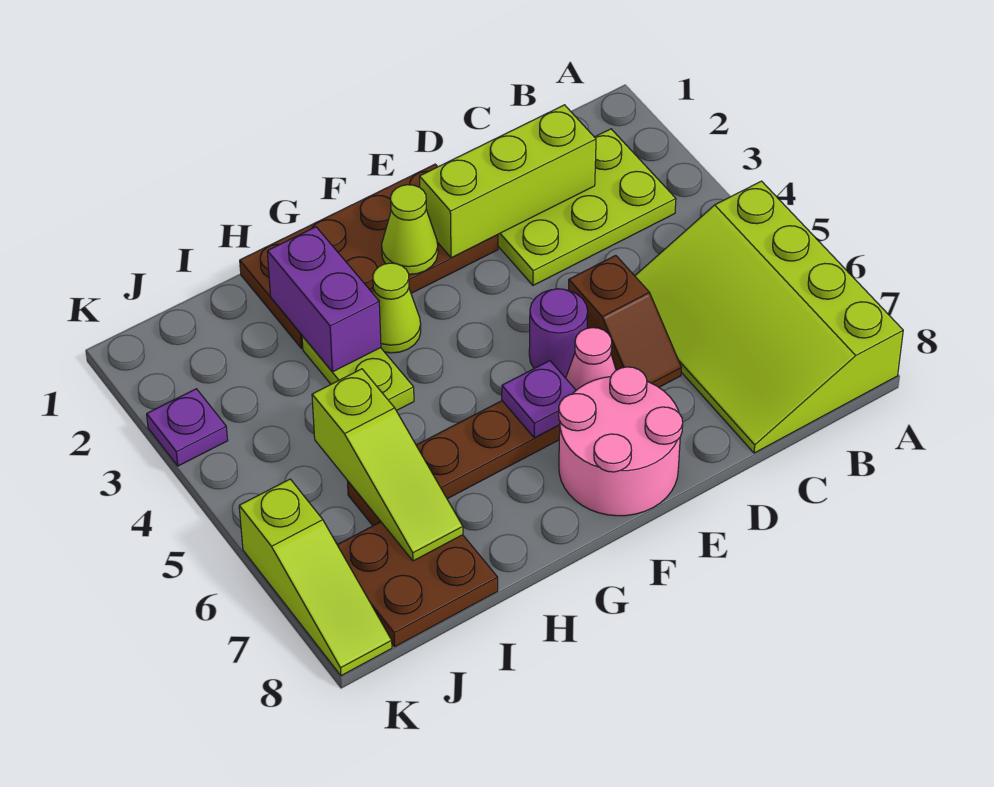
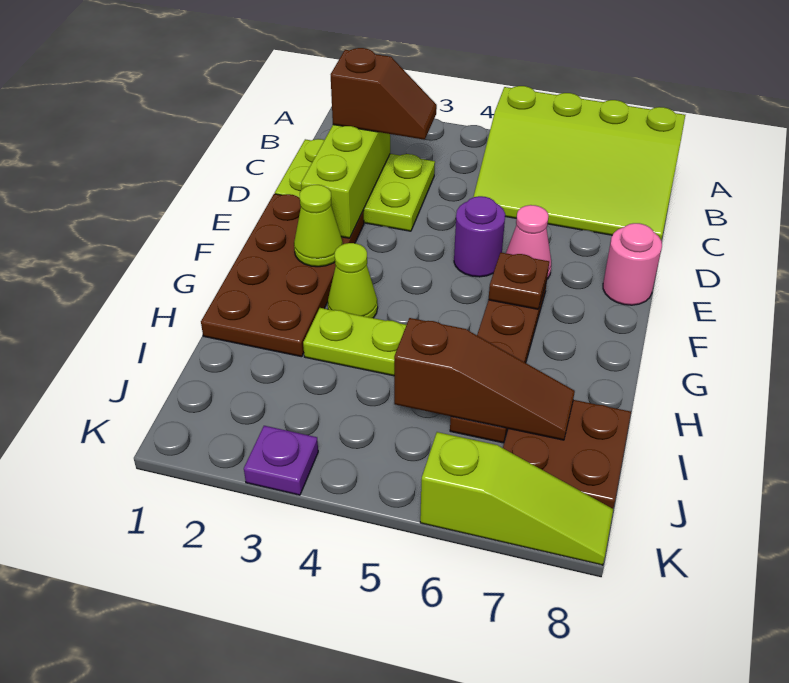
lime 2x3 plate [498,129,676,285] -> lime 2x3 plate turned to [275,139,435,231]
brown 1x2 slope [569,255,681,387] -> brown 1x2 slope moved to [331,48,437,140]
pink 2x2 round brick [559,367,683,516] -> pink 1x1 round brick [603,223,662,305]
purple 1x1 plate [502,361,576,438] -> brown 1x1 plate [488,253,549,309]
purple 1x2 brick [267,227,381,372] -> none
lime 1x3 slope [312,369,463,561] -> brown 1x3 slope [394,318,575,440]

